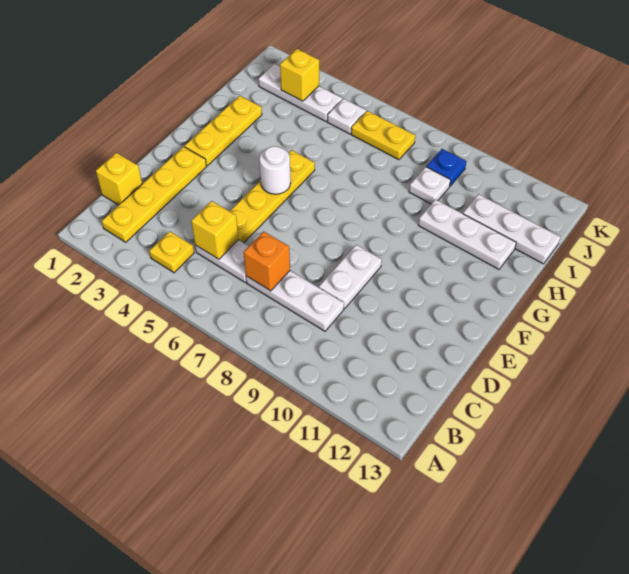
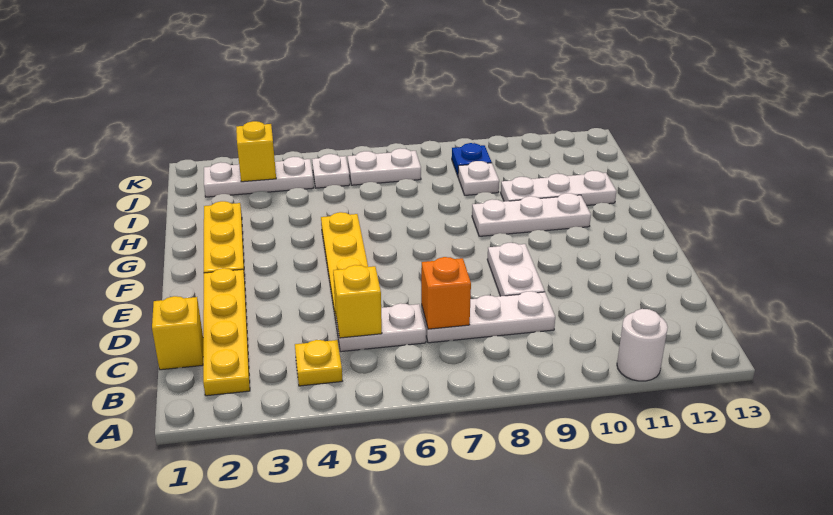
white 1x1 round brick [260,146,291,194] -> white 1x1 round brick moved to [617,309,668,381]
white 1x3 plate [463,194,560,264] -> white 1x3 plate moved to [472,193,591,236]
yellow 1x2 plate [351,111,415,160] -> white 1x2 plate [347,149,421,185]

